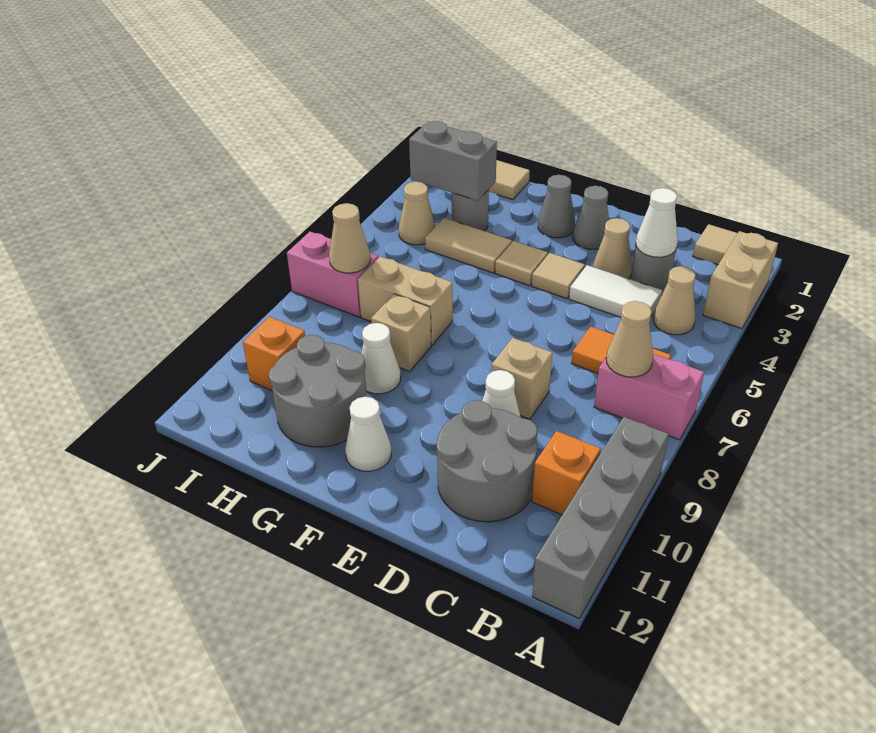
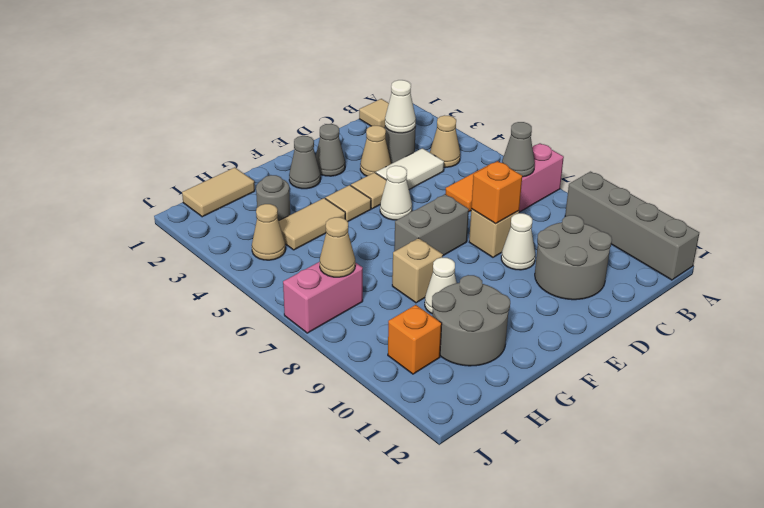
tan 1x2 brick [703,231,778,328] -> none
tan 1x1 cone [606,301,653,377] -> grey 1x1 cone [502,122,535,177]
orange 1x1 brick [532,431,601,515] -> orange 1x1 brick moved to [471,161,522,224]
white 1x1 cone [345,397,391,471] -> white 1x1 cone moved to [380,166,412,220]
tan 1x2 brick [358,257,453,345] -> none
grey 1x2 brick [409,121,497,201] -> grey 1x2 brick moved to [394,194,469,256]

